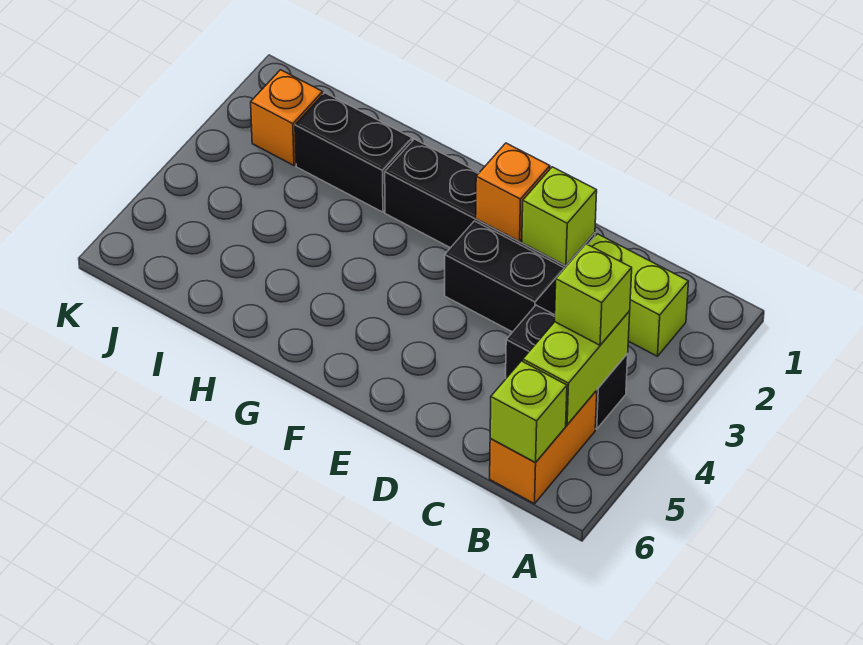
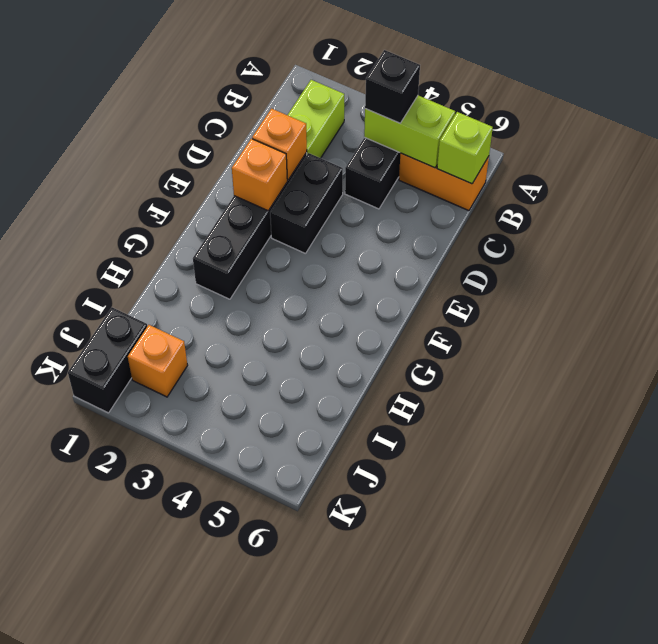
lime 1x1 brick [555,244,632,345] -> black 1x1 brick [365,50,420,123]
lime 1x1 brick [522,167,597,266] -> orange 1x1 brick [252,109,307,180]
black 1x2 brick [295,93,412,212] -> black 1x2 brick moved to [68,307,147,413]

